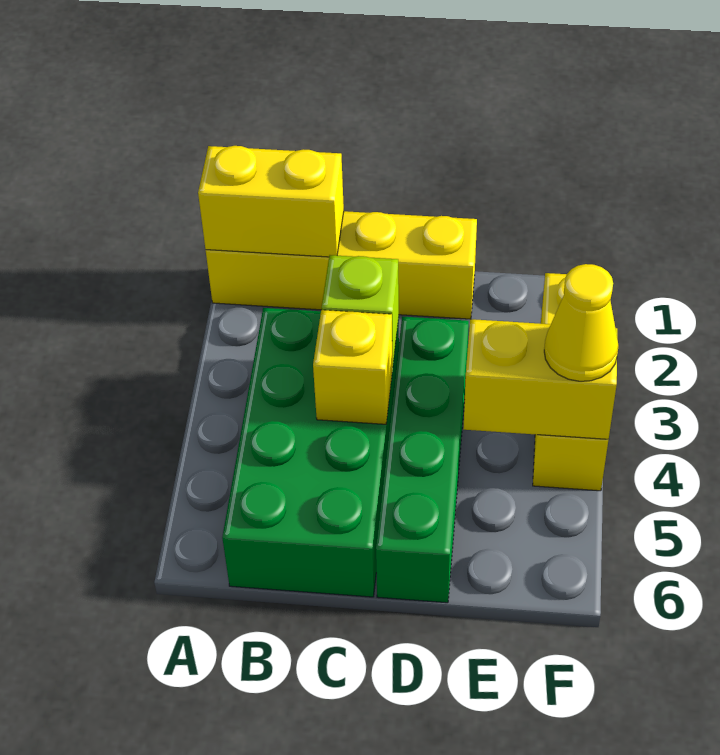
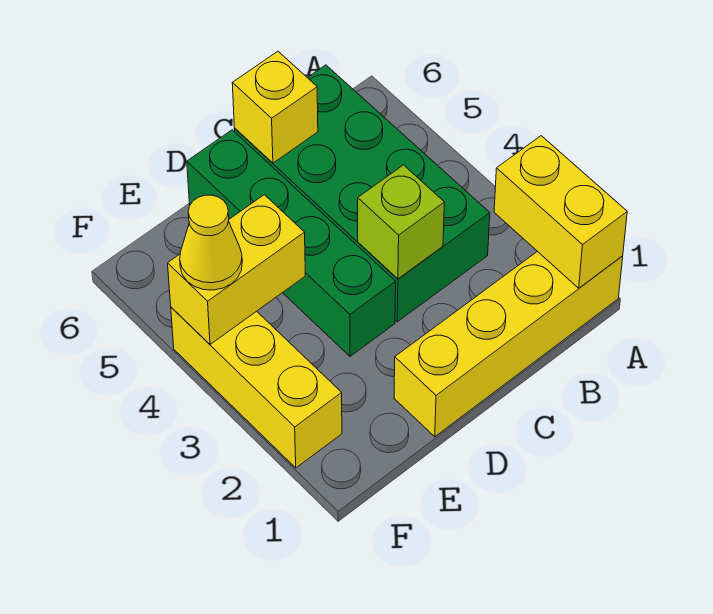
yellow 1x2 brick [198,146,344,257] -> yellow 1x2 brick turned to [494,136,627,288]
yellow 1x1 brick [313,310,392,424] -> yellow 1x1 brick moved to [232,51,318,163]

